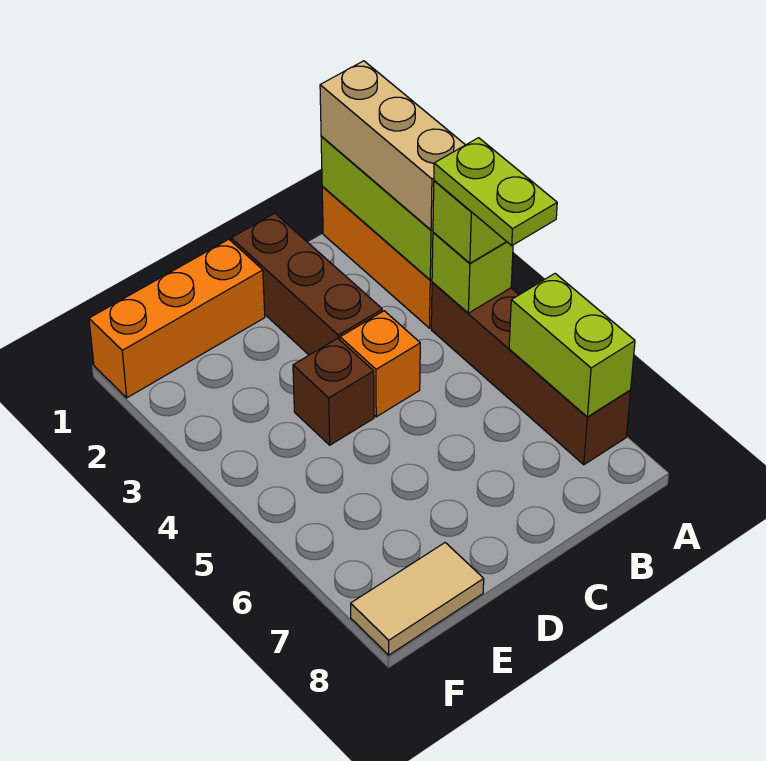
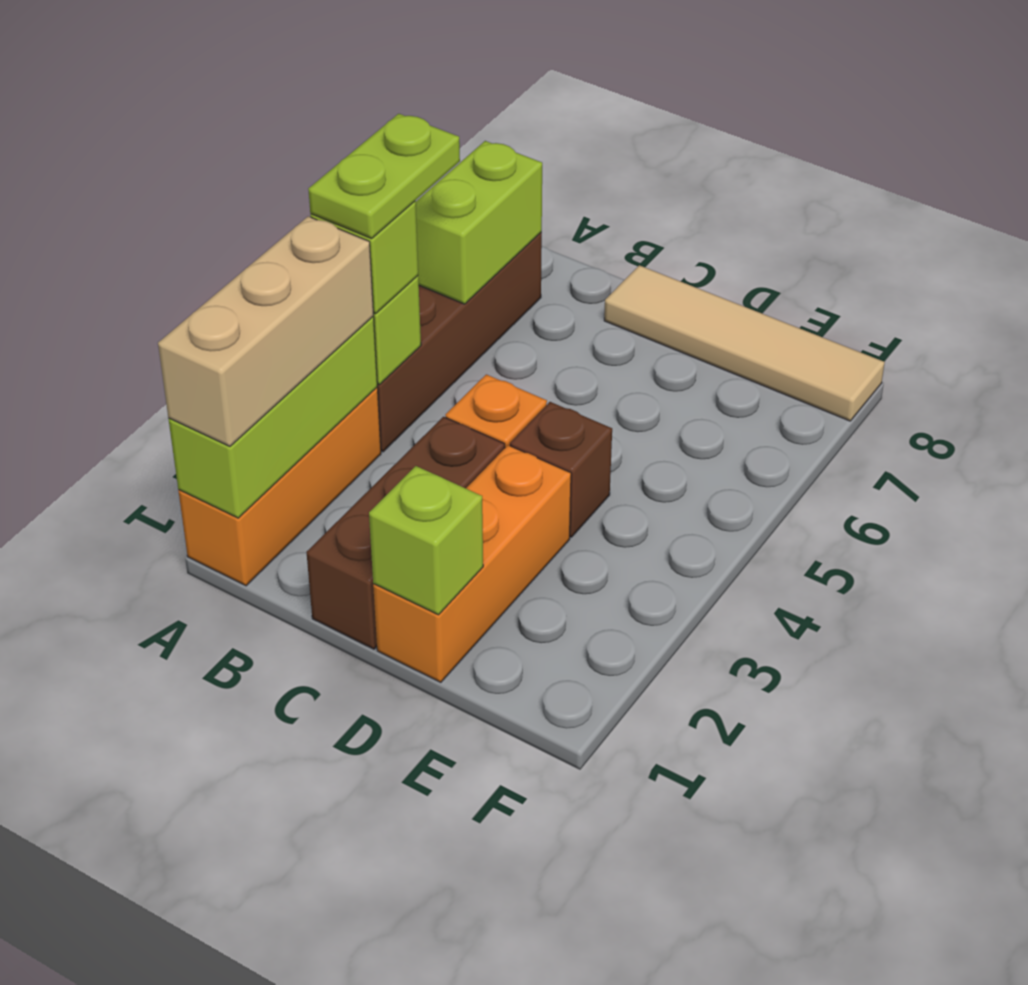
orange 1x3 brick [89,239,265,398] -> orange 1x3 brick turned to [373,445,571,682]
none -> lime 1x1 brick [369,466,483,615]
tan 1x2 tile [351,543,484,655] -> tan 1x4 tile [604,265,885,421]

